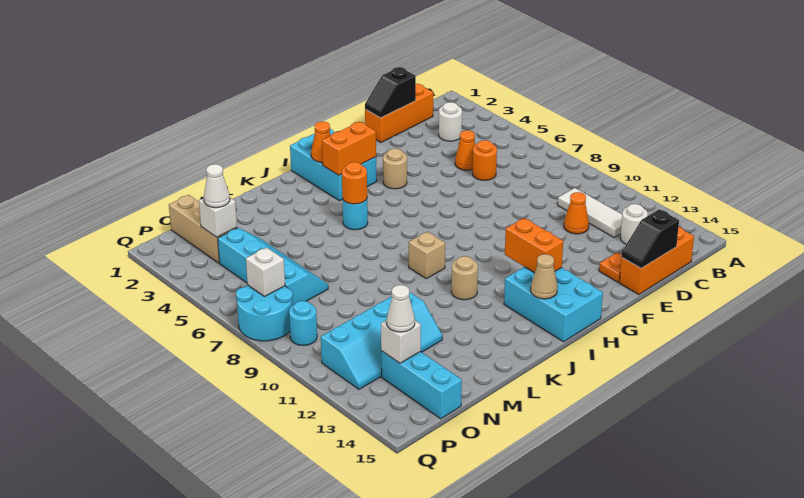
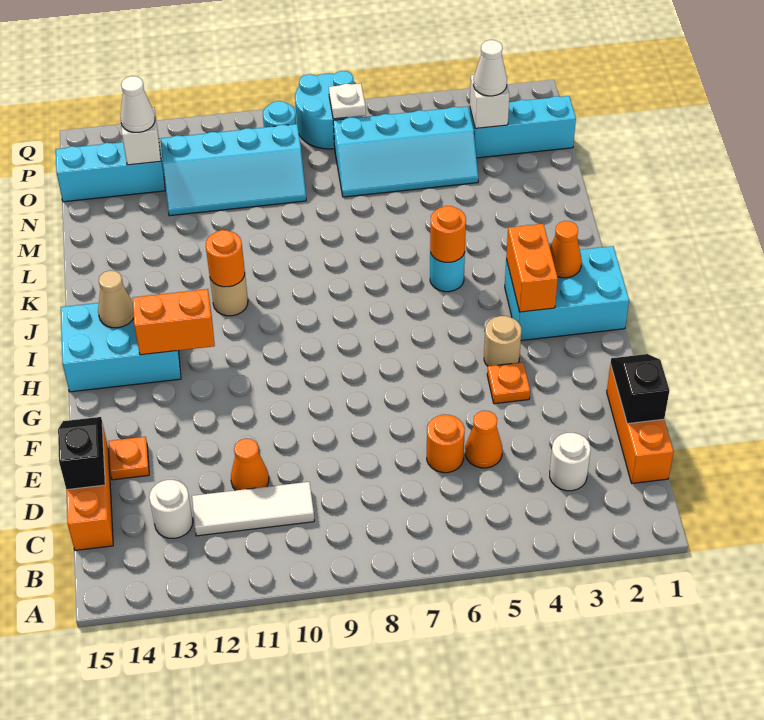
none -> orange 1x1 plate [487,362,530,404]
tan 1x1 brick [409,232,445,279] -> none
none -> orange 1x1 round brick [206,230,245,287]
cyan 2x4 slope [321,292,443,389] -> cyan 2x4 slope turned to [161,124,306,216]
tan 1x3 brick [169,195,237,263] -> cyan 1x3 brick [470,96,576,158]
white 1x1 brick [246,247,285,296] -> white 1x1 plate [329,83,366,119]

